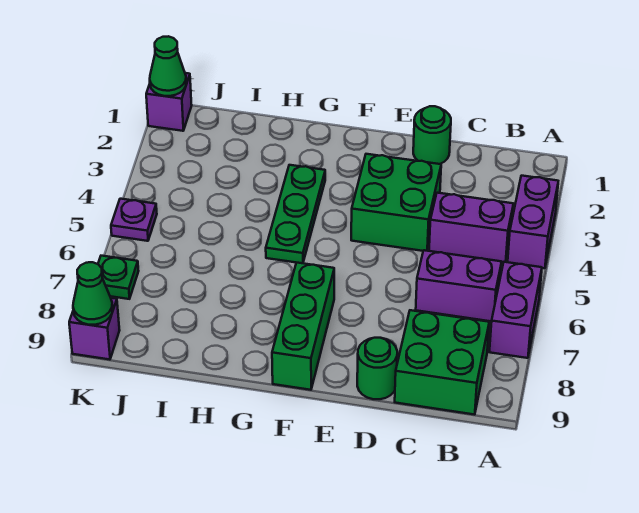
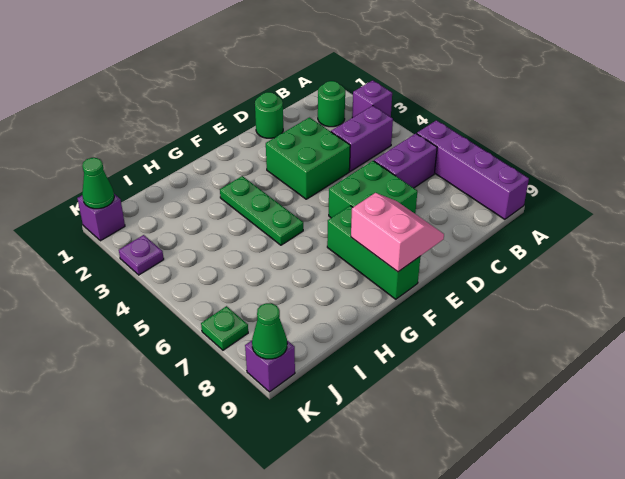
purple 1x2 brick [508,176,558,268] -> purple 1x1 brick [352,80,392,118]
purple 1x2 brick [489,262,542,358] -> purple 1x4 brick [417,120,529,219]
green 2x2 brick [395,310,489,415] -> green 2x2 brick moved to [329,161,417,218]
green 1x1 round brick [357,338,397,399] -> green 1x1 round brick moved to [318,81,345,127]
none -> pink 2x2 slope [351,193,444,272]
purple 1x1 plate [111,199,157,241] -> purple 1x1 plate moved to [119,235,164,275]

